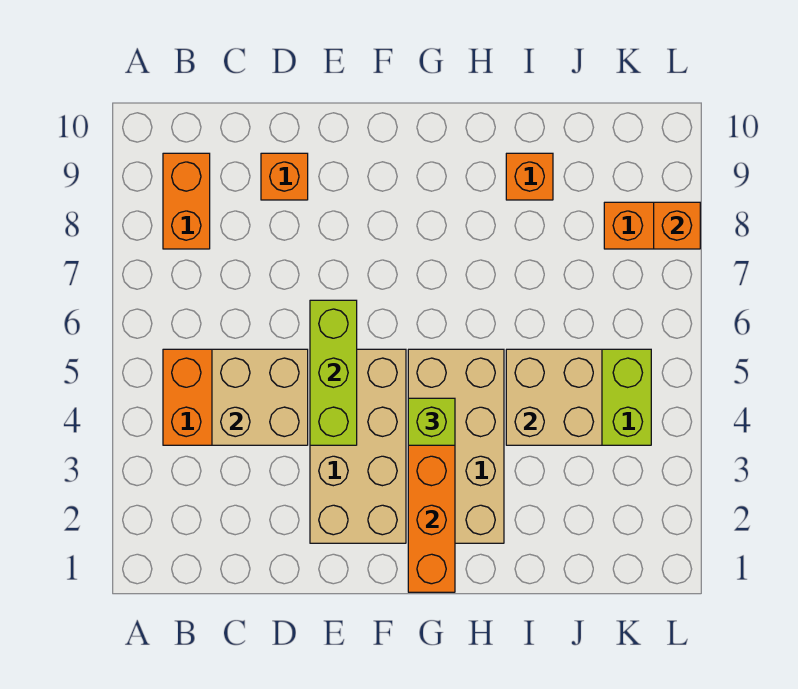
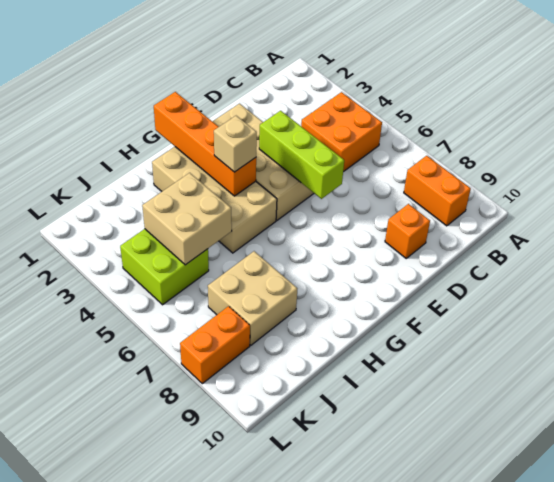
tan 2x2 brick [212,349,308,445] -> tan 2x2 brick moved to [208,251,297,345]
lime 1x1 brick [408,398,455,445] -> tan 1x1 brick [214,116,257,172]
orange 1x1 brick [506,153,553,200] -> none
orange 1x1 brick [654,202,700,249] -> none

